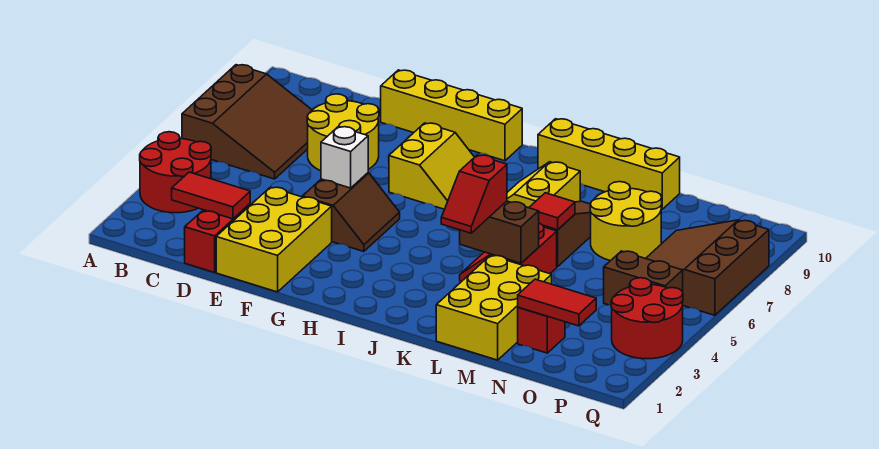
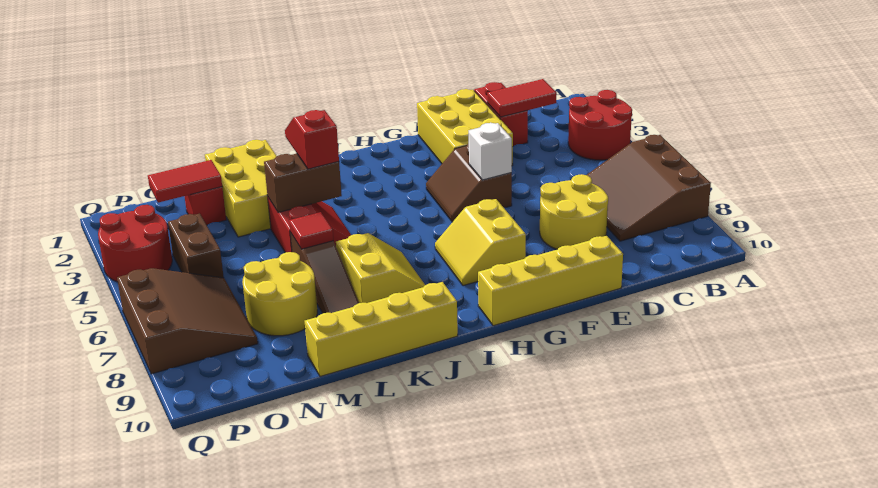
brown 1x2 brick [604,251,683,305] -> brown 1x2 brick turned to [168,214,224,278]

